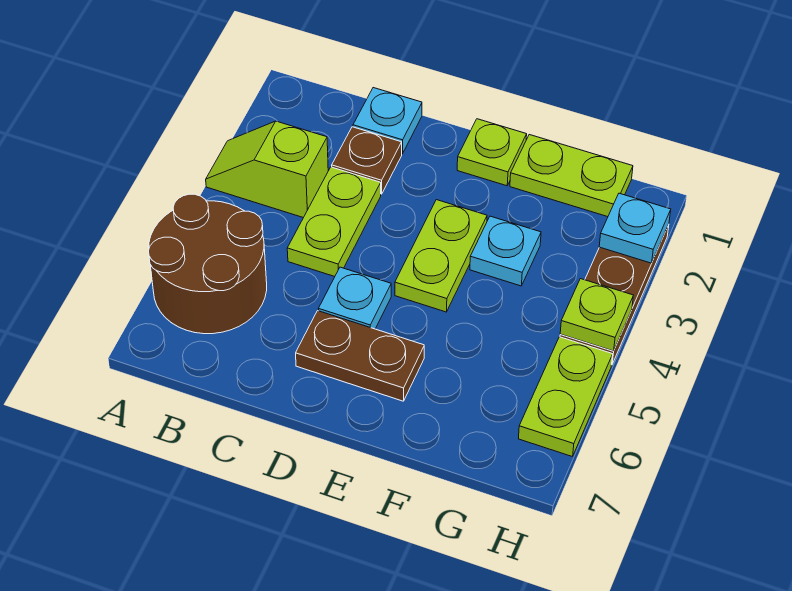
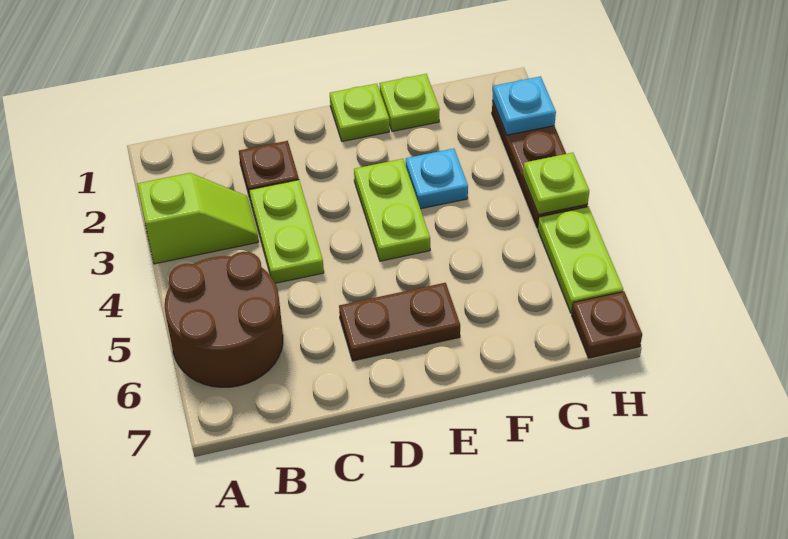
lime 1x2 slope [206,121,328,218] -> lime 1x2 slope turned to [137,173,259,264]
cyan 1x1 plate [353,88,422,154] -> none
cyan 1x1 plate [319,267,391,329] -> none
lime 1x2 plate [510,135,633,217] -> lime 1x1 plate [380,74,440,131]
none -> brown 1x1 plate [572,292,642,358]

